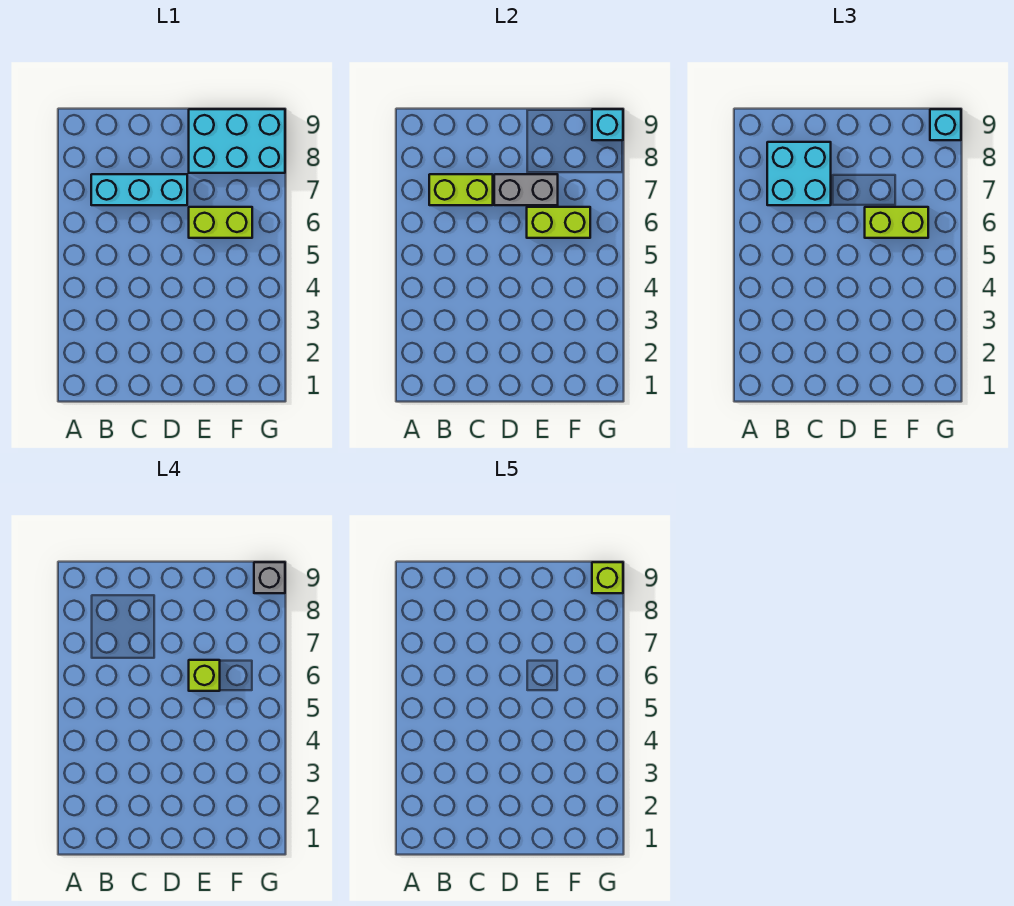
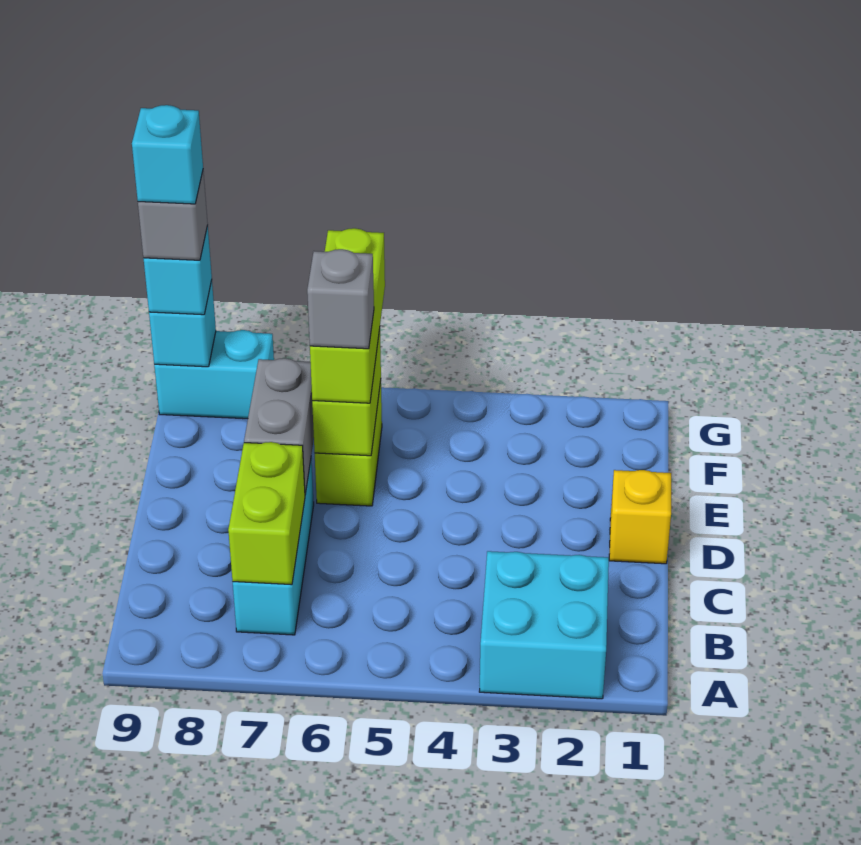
cyan 2x2 brick [767,142,831,205] -> cyan 2x2 brick moved to [479,551,609,699]
none -> yellow 1x1 brick [609,470,671,564]
lime 1x2 brick [865,207,928,238] -> lime 1x3 brick [310,228,385,403]
lime 1x1 brick [189,660,220,691] -> grey 1x1 brick [307,249,374,349]
cyan 2x3 brick [189,109,285,173] -> cyan 1x2 brick [154,330,274,419]
lime 1x1 brick [592,562,623,593] -> cyan 1x1 brick [132,105,203,204]

